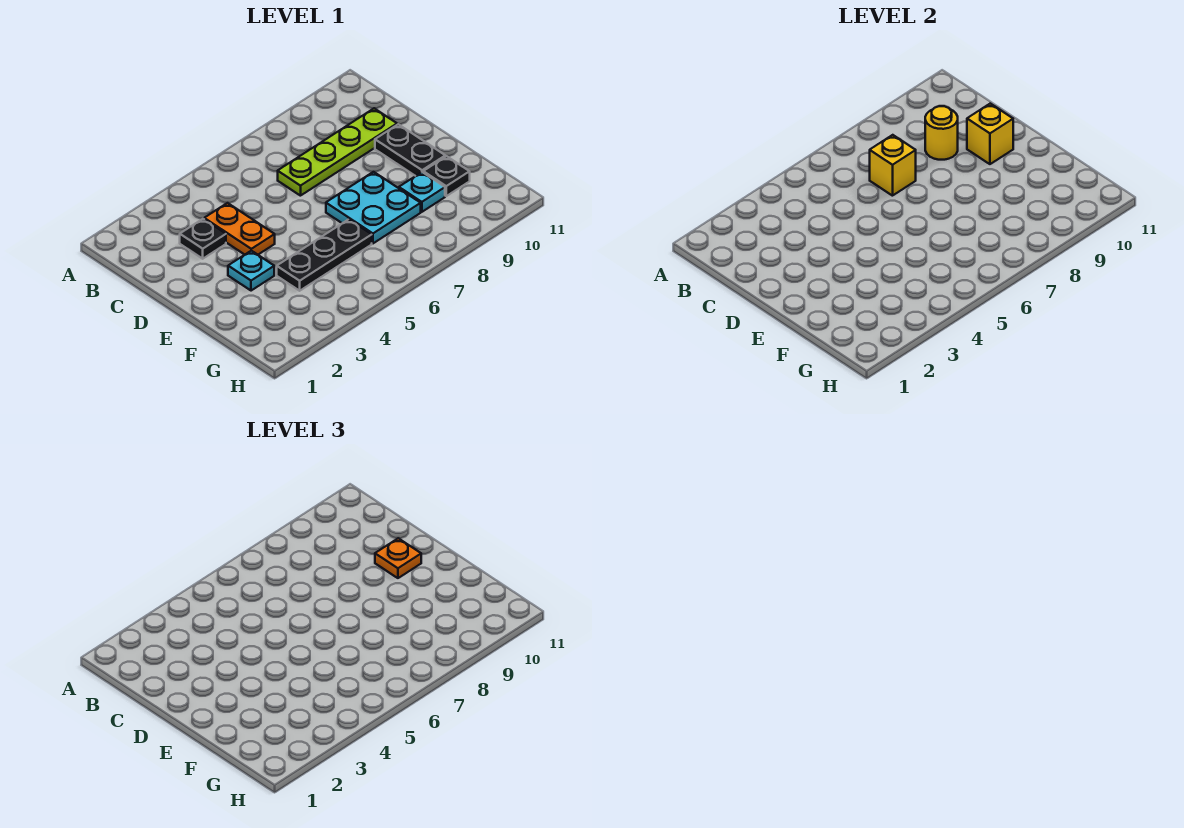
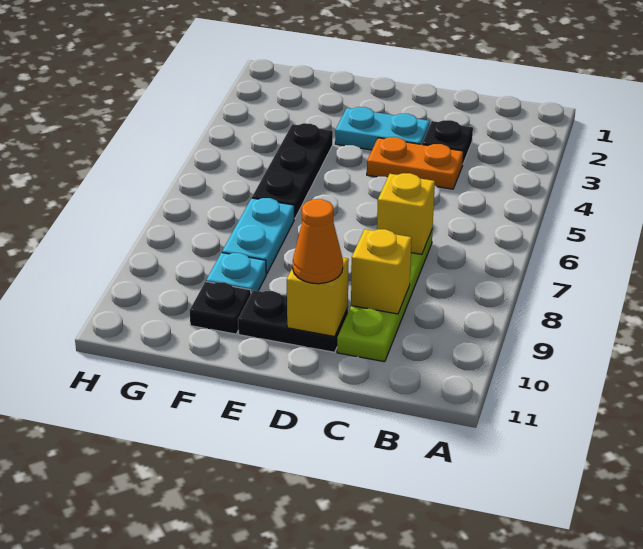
yellow 1x1 round brick [925,106,958,160] -> yellow 1x1 brick [351,229,412,314]
orange 1x1 plate [375,538,421,578] -> orange 1x1 cone [293,199,343,284]
cyan 1x1 plate [228,251,274,291] -> cyan 1x2 plate [335,107,430,150]
cyan 2x2 plate [326,172,421,243] -> cyan 1x2 plate [222,198,294,274]

